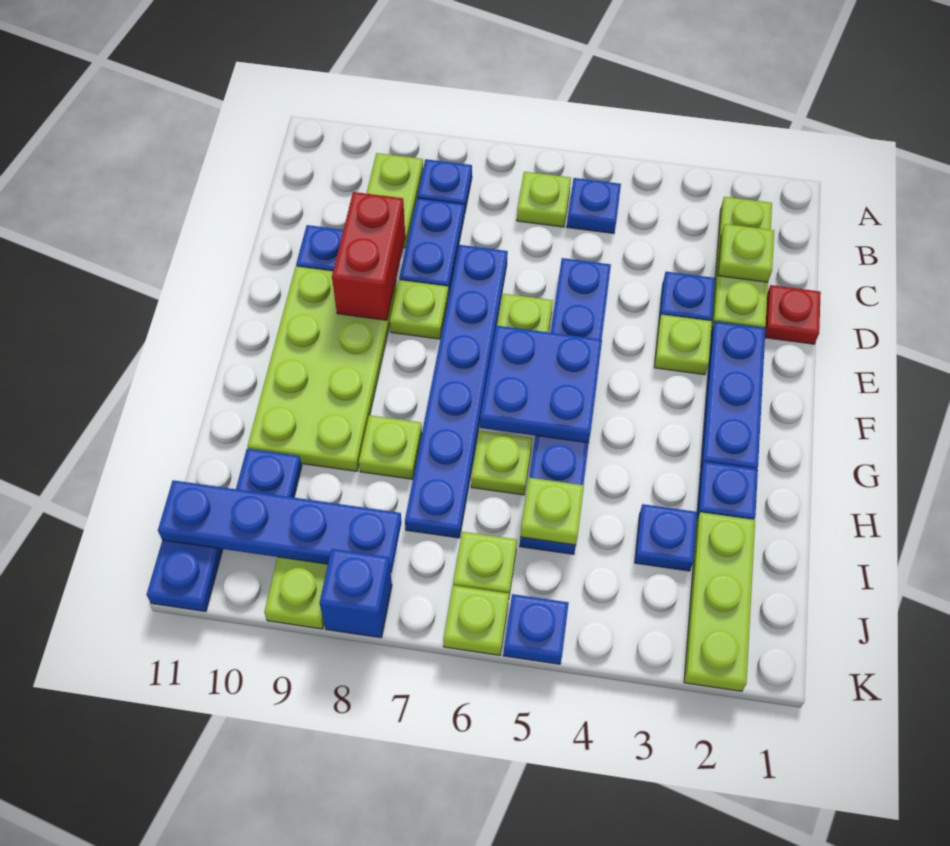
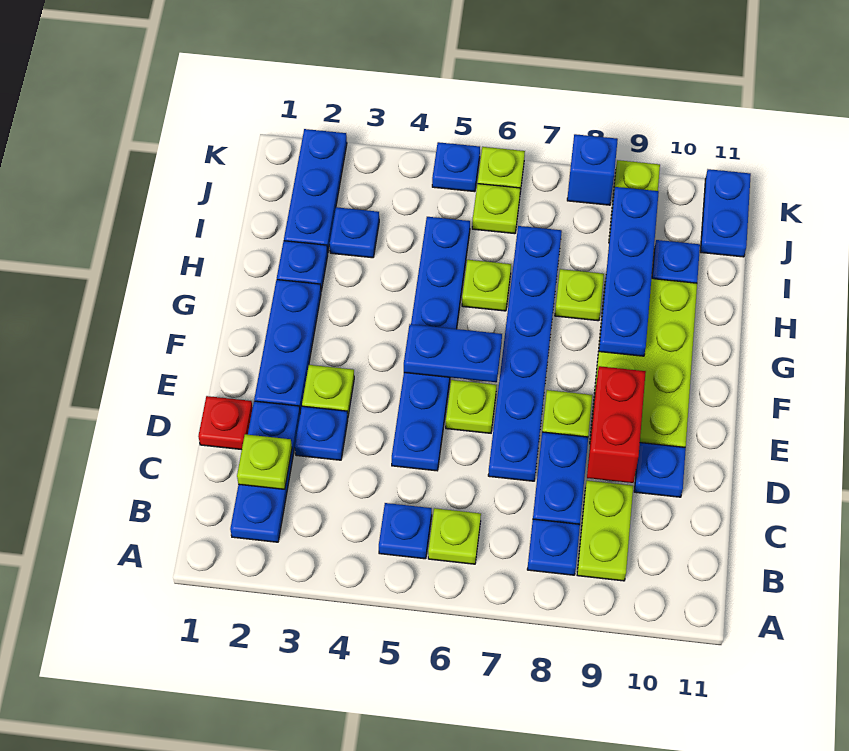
lime 1x3 plate [711,197,772,331] -> blue 1x3 plate [230,401,300,542]
blue 2x2 plate [480,326,602,443] -> blue 1x2 plate [404,324,502,382]
lime 1x3 plate [684,512,755,691] -> blue 1x3 plate [284,129,347,251]
lime 1x1 plate [520,478,584,545] -> none
blue 1x4 plate [158,480,402,573] -> blue 1x4 plate turned to [599,187,659,356]

